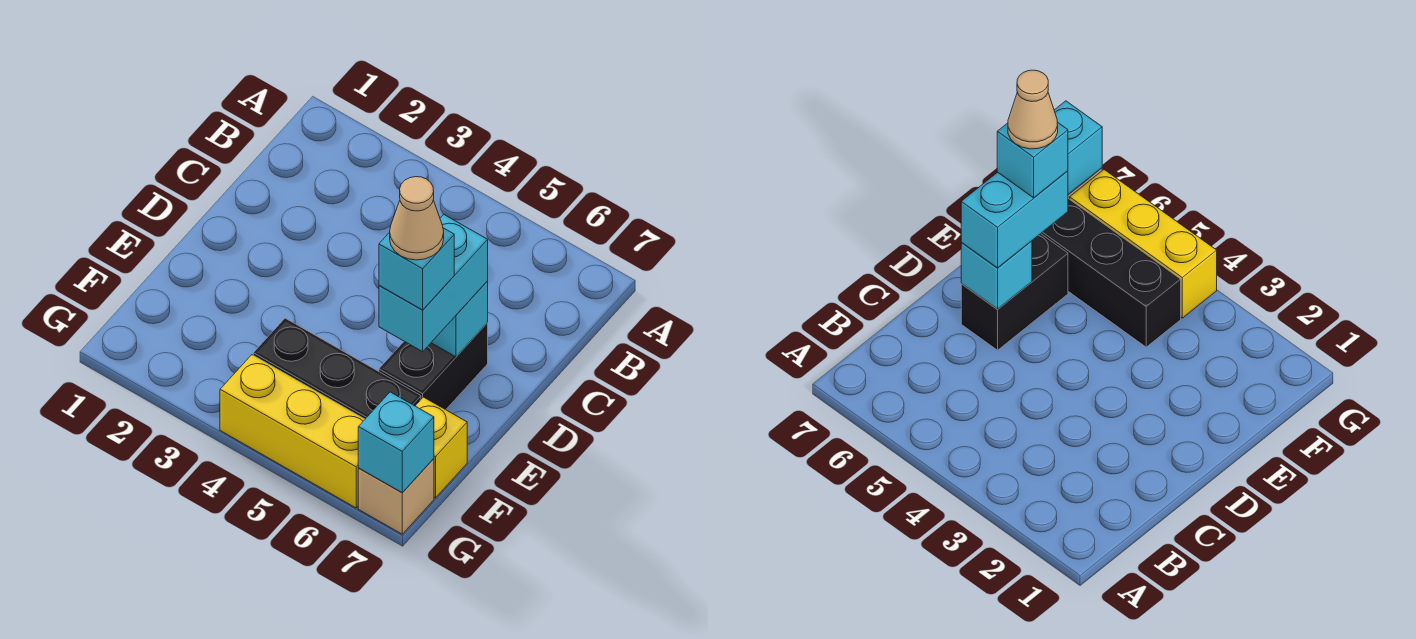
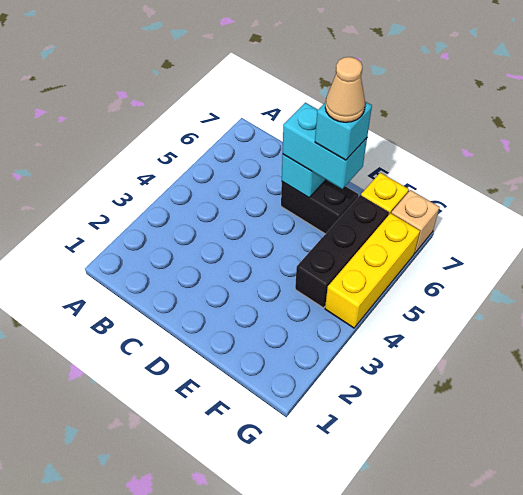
cyan 1x1 brick [358,392,434,493] -> none

